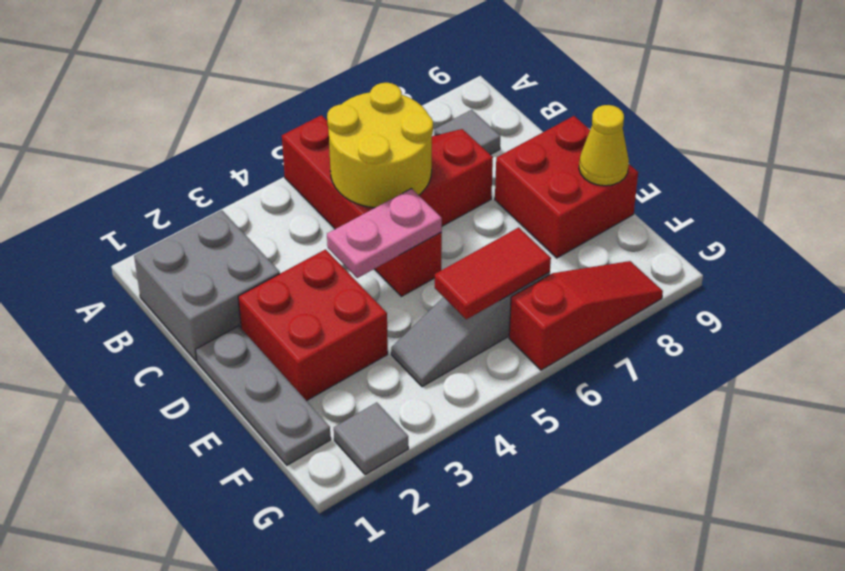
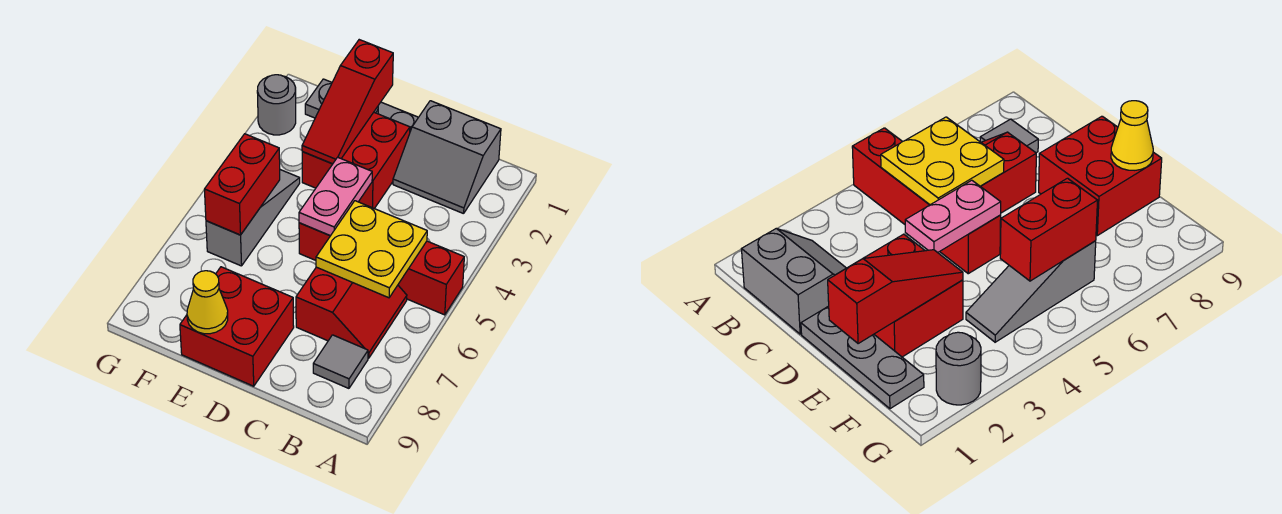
grey 2x2 brick [134,210,280,361] -> grey 2x2 slope [393,101,501,214]
yellow 2x2 round brick [327,83,433,208] -> yellow 2x2 plate [316,201,427,298]
red 1x2 tile [435,227,551,319] -> red 1x2 brick [204,134,280,235]
grey 1x1 tile [334,402,408,474] -> grey 1x1 round brick [257,75,296,135]
red 1x3 slope [509,261,663,370] -> red 1x3 slope moved to [302,40,393,164]

